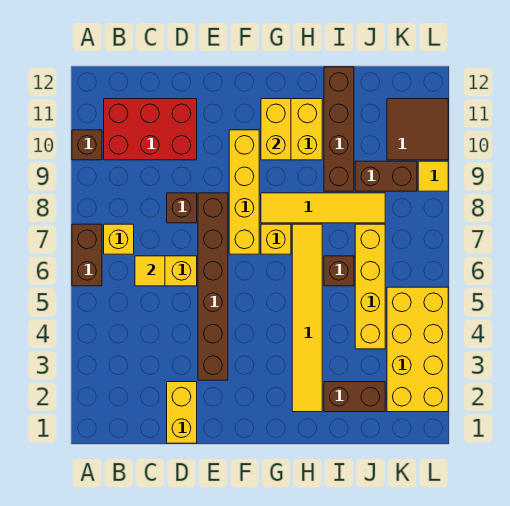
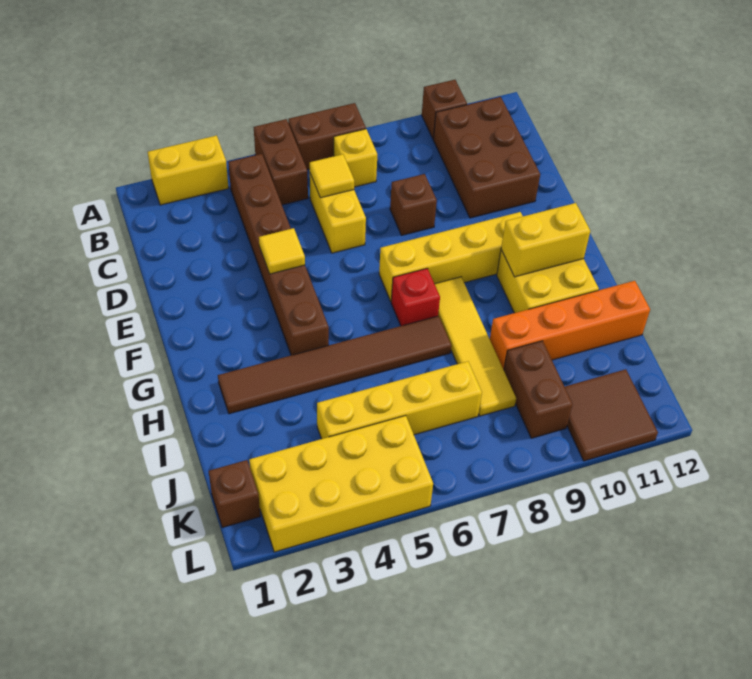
red 2x3 brick [104,99,197,160] -> brown 2x3 brick [433,97,540,218]
yellow 1x2 brick [167,382,197,443] -> yellow 1x2 brick moved to [148,135,229,205]
brown 1x6 brick [198,193,228,380] -> brown 1x6 brick turned to [228,154,329,355]
yellow 1x1 brick [261,224,291,254] -> red 1x1 brick [391,268,440,326]
yellow 1x6 tile [292,224,322,412] -> brown 1x6 tile [218,316,452,414]
brown 1x2 brick [324,382,385,412] -> brown 1x2 brick moved to [254,119,308,205]
brown 1x1 brick [324,256,354,286] -> brown 1x1 brick moved to [209,460,260,528]
brown 1x4 brick [324,67,354,191] -> orange 1x4 brick [490,281,650,370]
yellow 1x1 tile [418,161,448,191] -> yellow 1x1 tile moved to [259,228,305,274]

